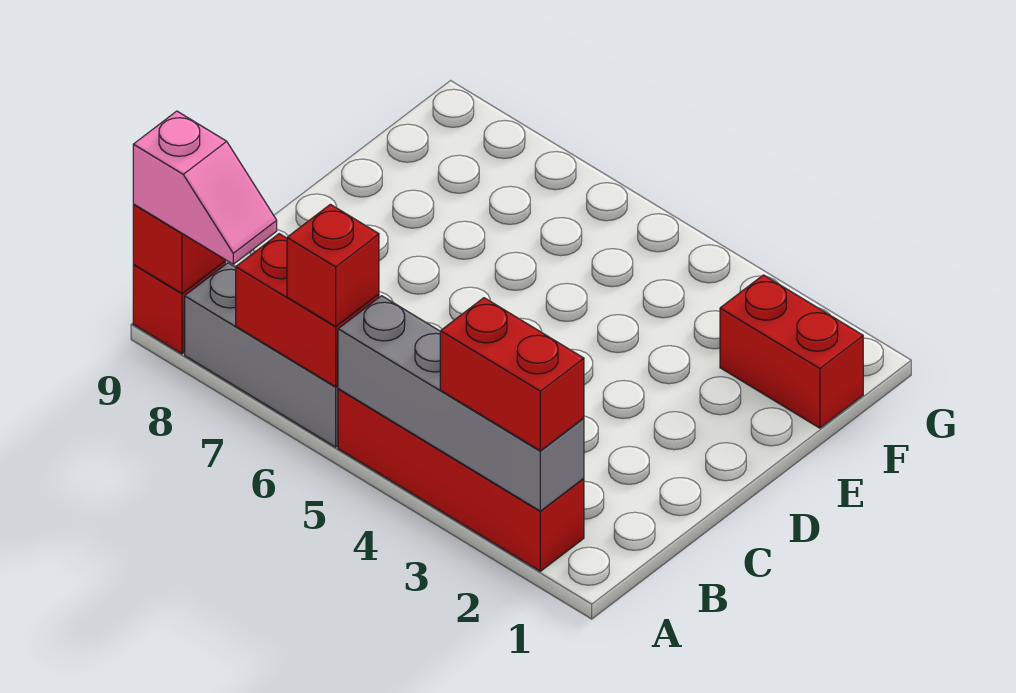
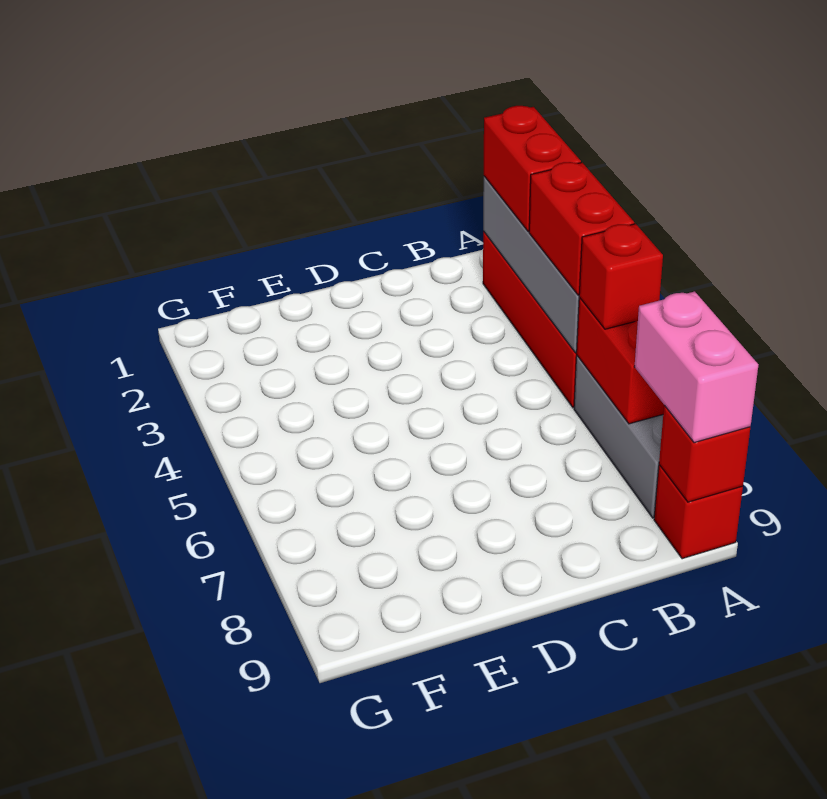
pink 1x2 slope [133,111,277,264] -> pink 1x2 brick [635,291,758,443]
red 1x2 brick [720,275,863,428] -> red 1x2 brick moved to [529,162,634,295]

